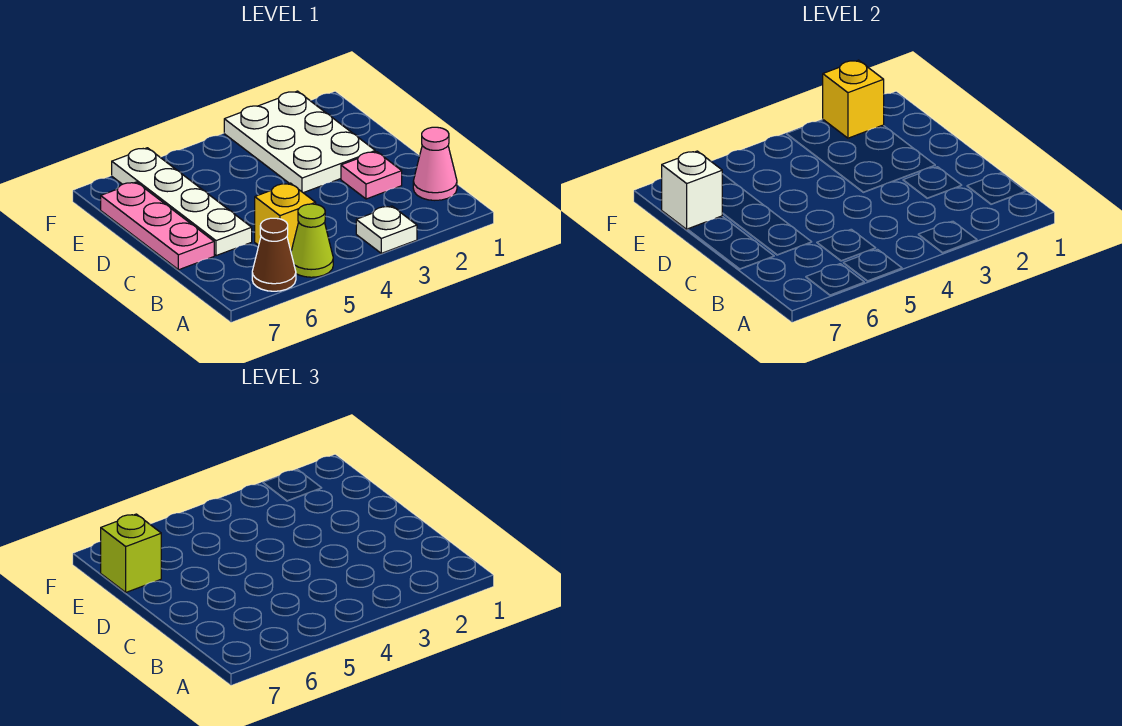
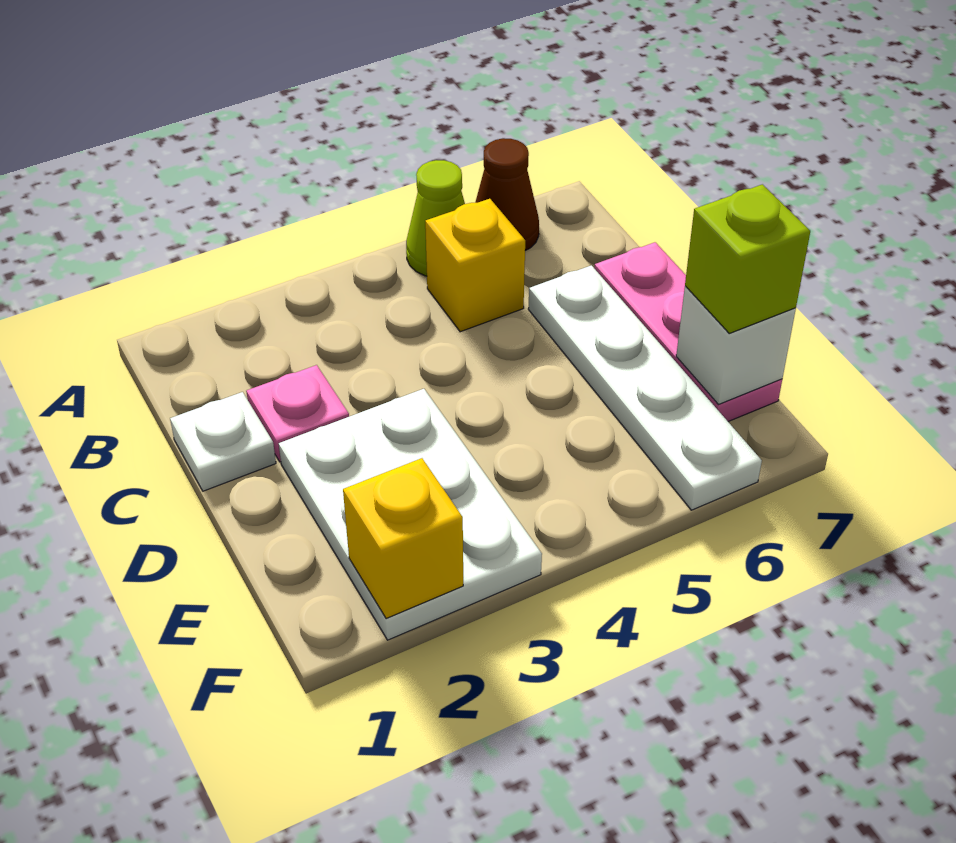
white 1x1 plate [356,206,417,253] -> white 1x1 plate moved to [170,392,276,491]
pink 1x1 cone [413,127,457,200] -> none

